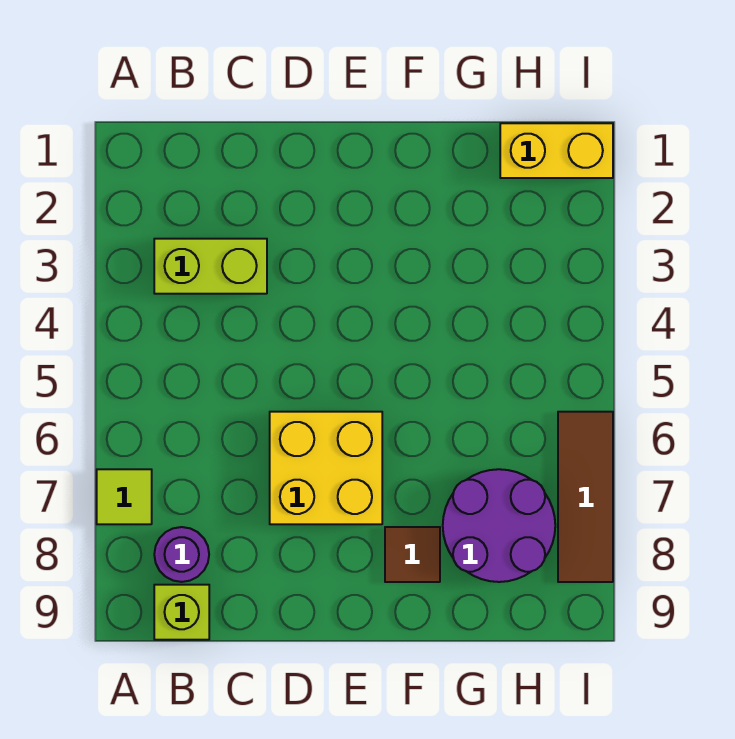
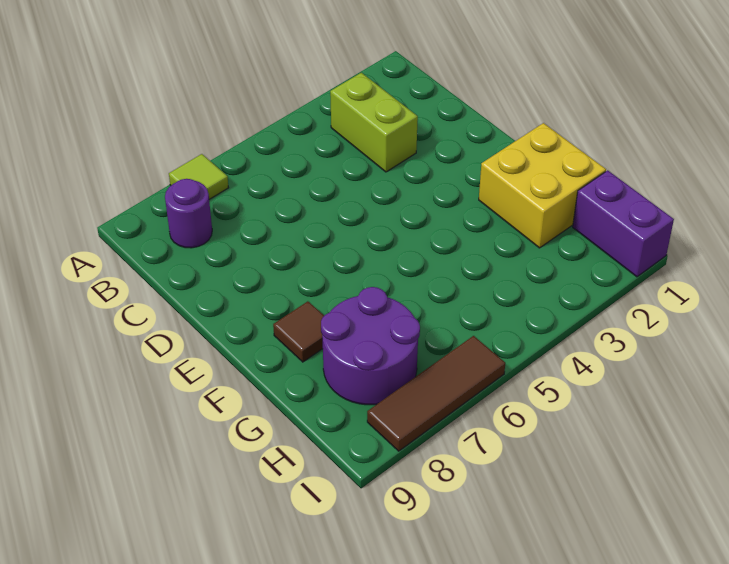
lime 1x1 brick [154,585,209,640] -> none
yellow 2x2 brick [270,412,382,524] -> yellow 2x2 brick moved to [479,123,606,248]
yellow 1x2 brick [500,123,613,178] -> purple 1x2 brick [573,170,674,277]

